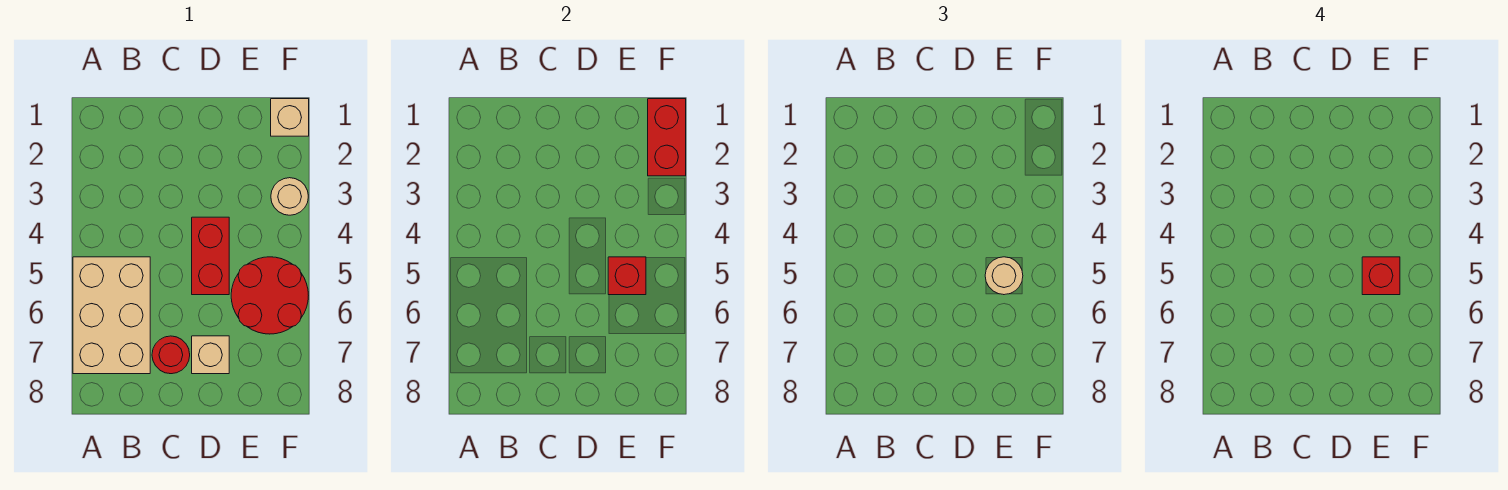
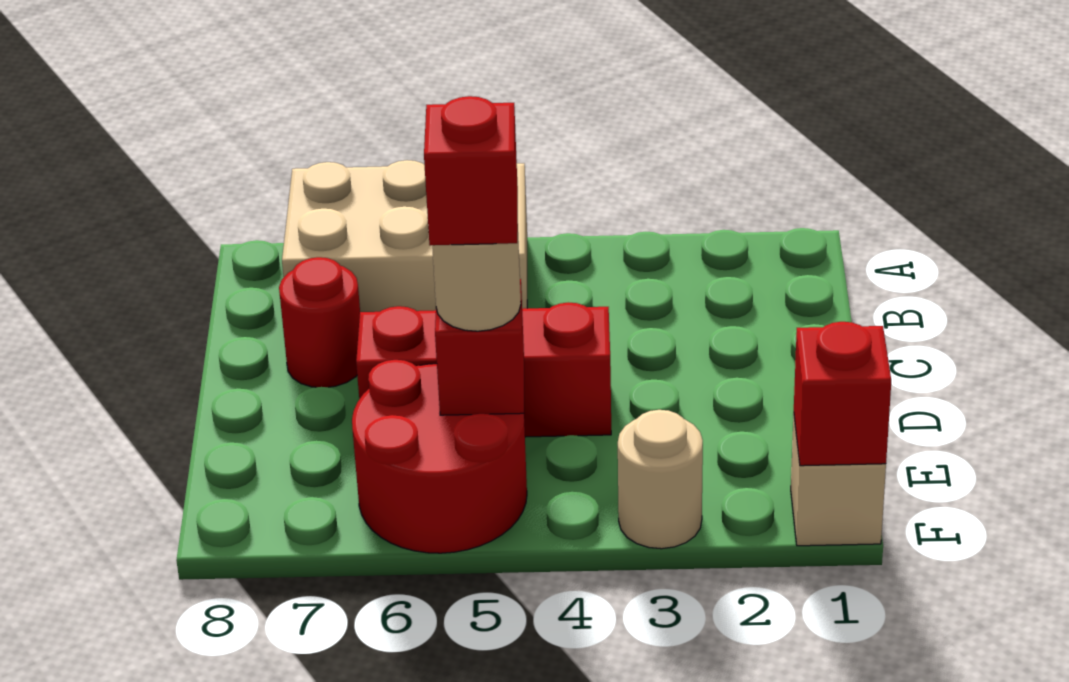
red 1x2 brick [192,217,229,295] -> red 1x3 brick [356,302,611,437]
tan 1x1 brick [192,336,229,374] -> none
red 1x2 brick [648,99,686,176] -> red 1x1 brick [794,322,891,466]

